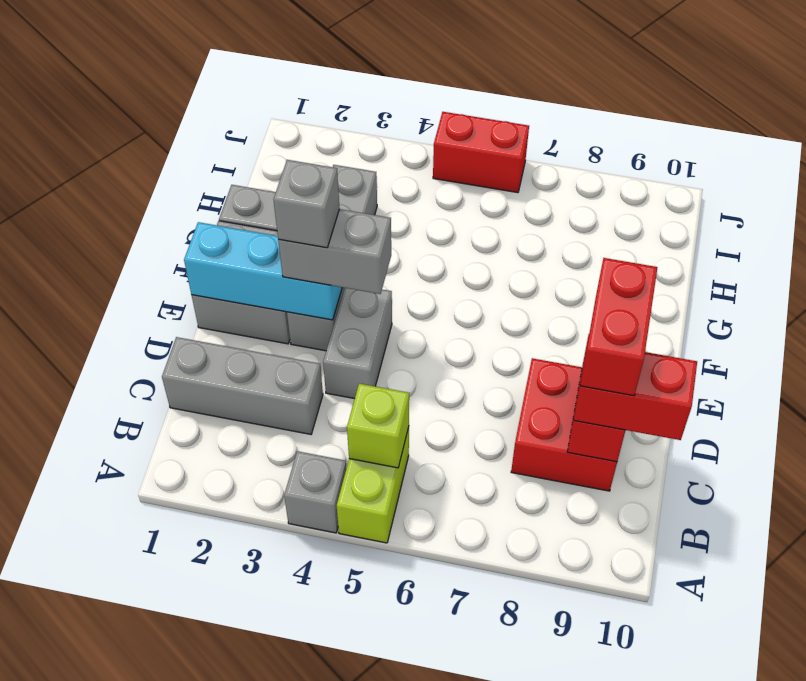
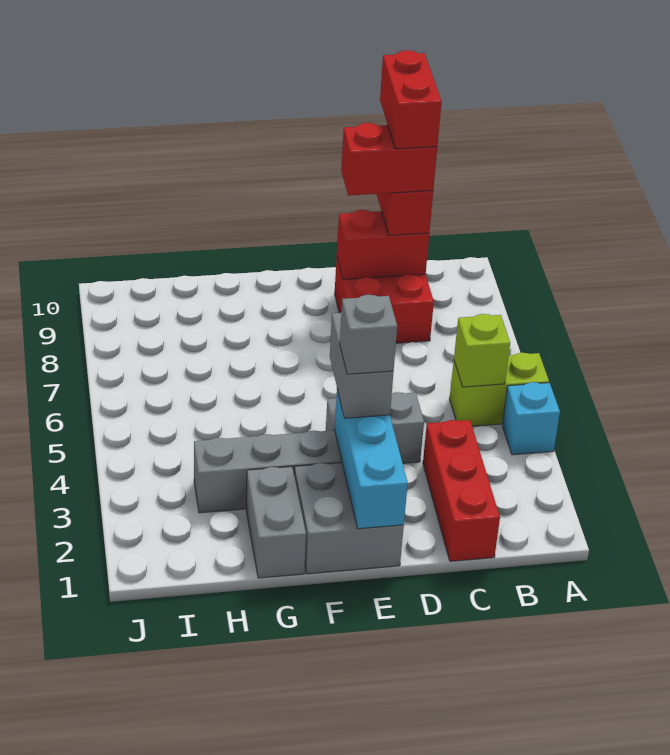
grey 1x1 brick [284,451,346,533] -> cyan 1x1 brick [502,382,560,455]
grey 1x3 brick [162,337,323,434] -> red 1x3 brick [423,420,500,561]
red 1x2 brick [433,112,529,193] -> red 1x2 brick moved to [380,50,442,149]

